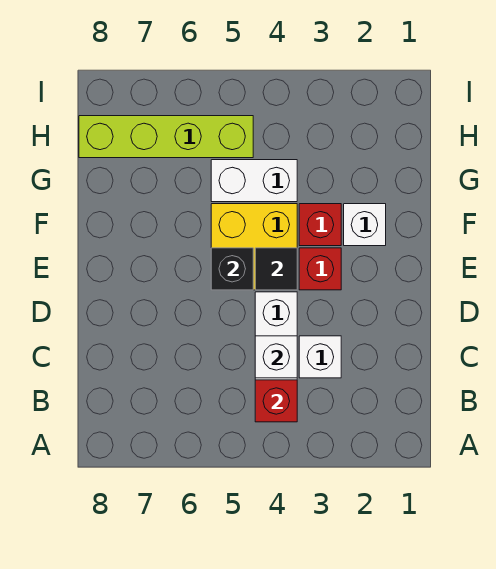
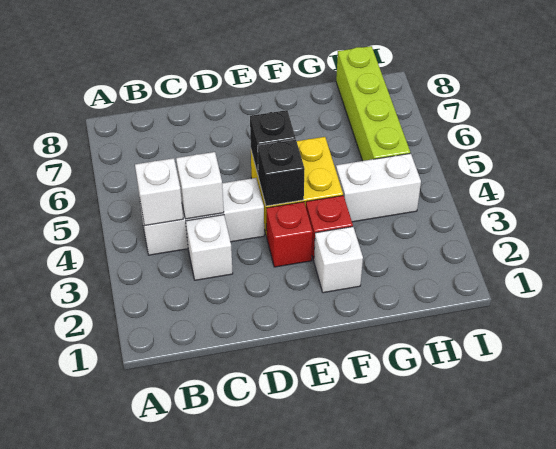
red 1x1 brick [255,380,297,422] -> white 1x1 brick [135,158,183,226]
black 1x1 tile [255,248,297,290] -> black 1x1 brick [258,139,305,206]
white 1x2 brick [211,160,297,202] -> white 1x2 brick turned to [336,153,421,222]

